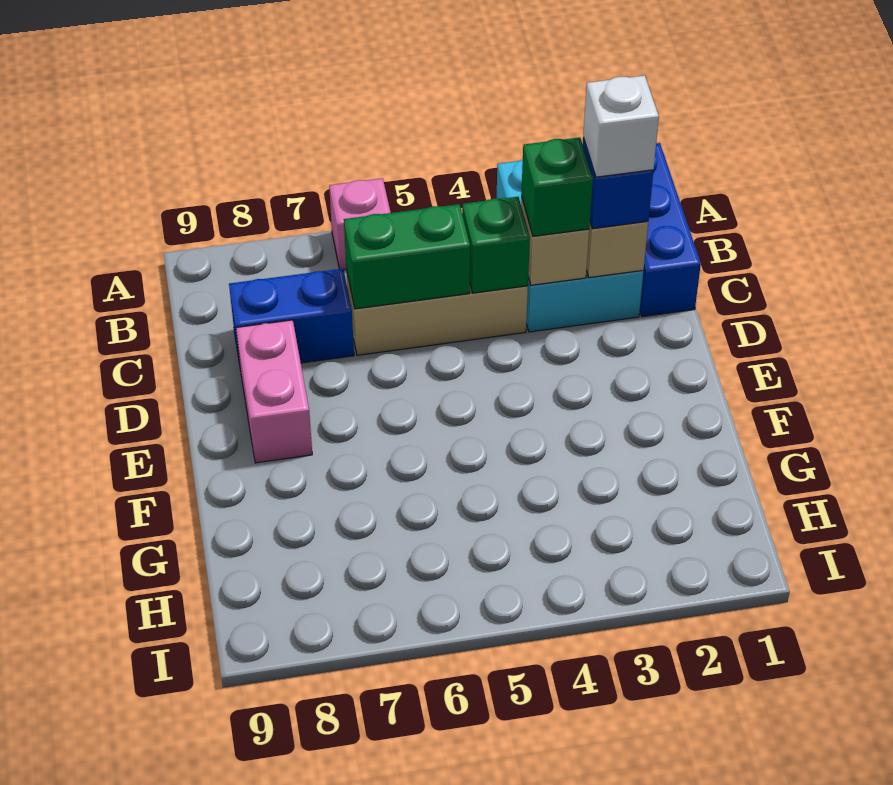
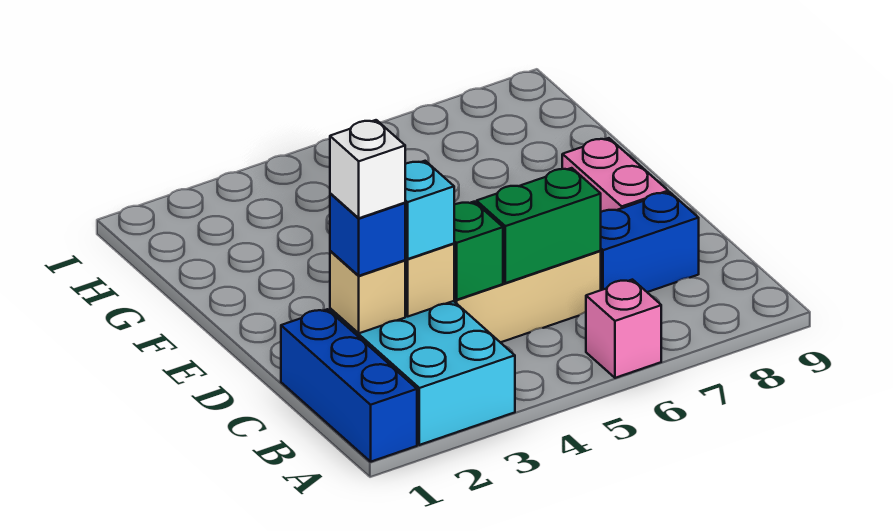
green 1x1 brick [521,137,593,236] -> cyan 1x1 brick [405,161,454,259]

